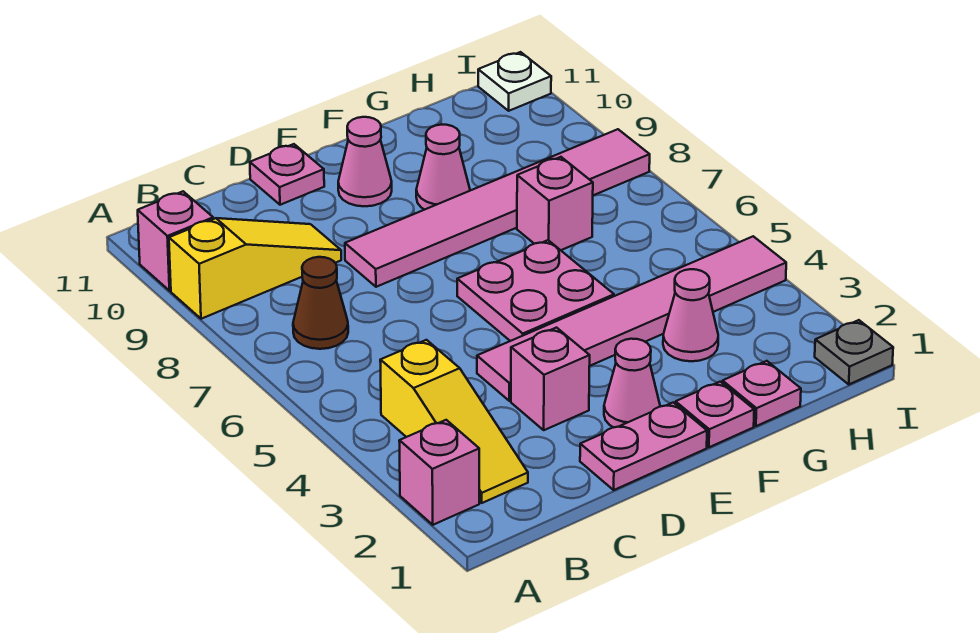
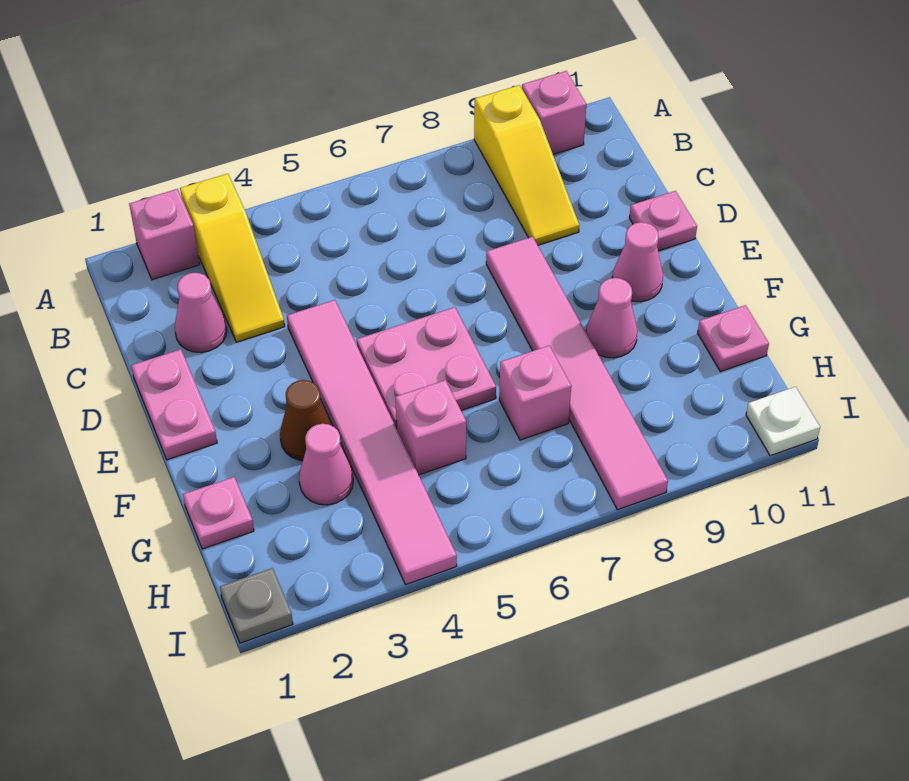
yellow 1x3 slope [380,340,528,503] -> yellow 1x3 slope turned to [180,174,285,342]
brown 1x1 cone [293,257,348,349] -> brown 1x1 cone moved to [280,380,332,461]
pink 1x1 brick [511,328,590,430] -> pink 1x1 brick moved to [395,380,466,475]
pink 1x1 cone [604,339,660,427] -> pink 1x1 cone moved to [175,273,227,353]
pink 1x1 plate [675,382,754,447] -> pink 1x1 plate moved to [698,305,769,372]

